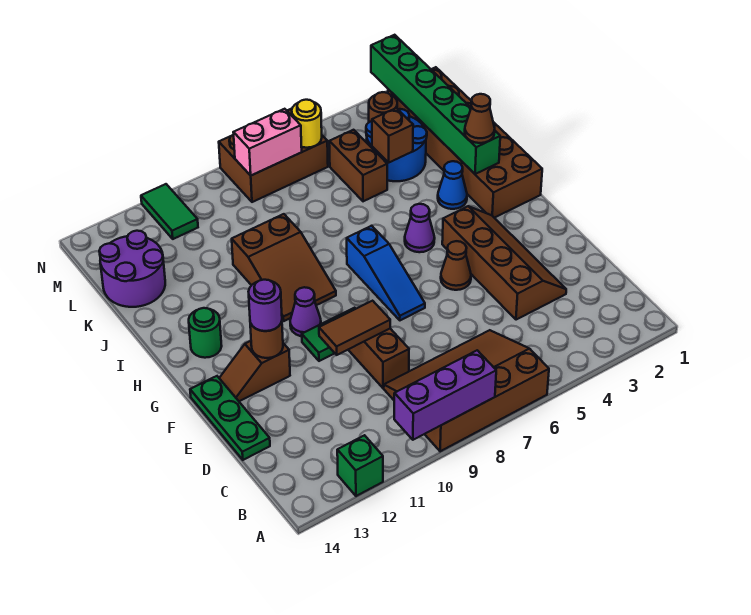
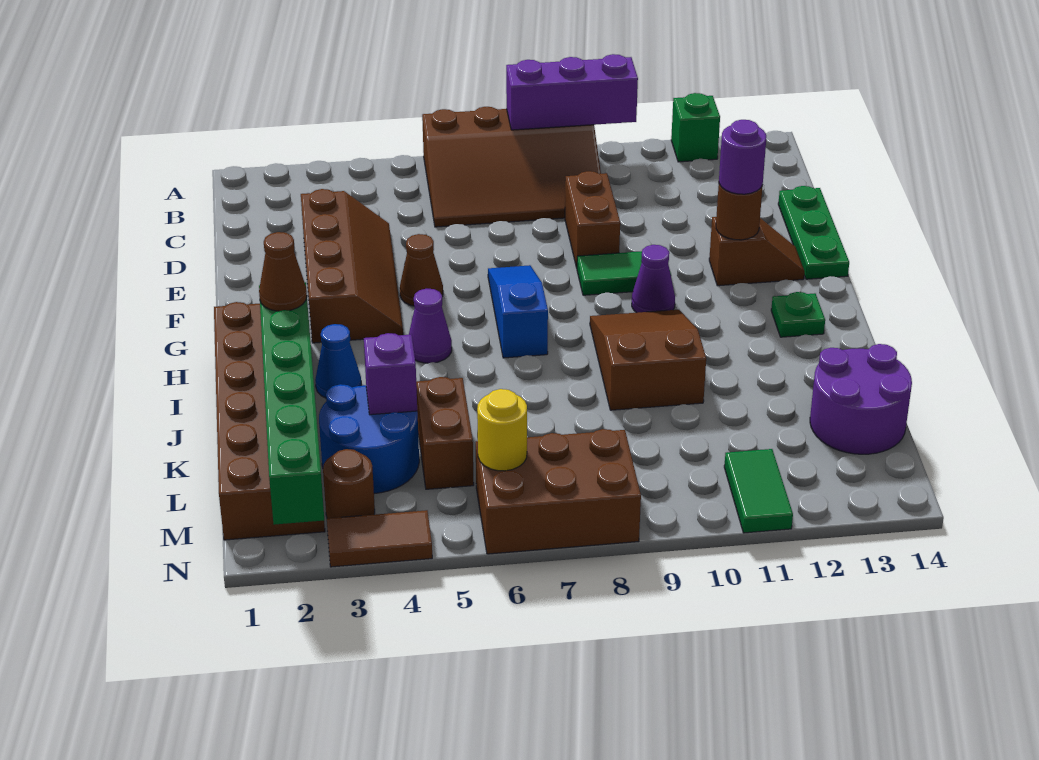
brown 2x4 slope [442,206,566,320] -> brown 2x4 slope turned to [301,189,403,343]
brown 1x2 tile [319,301,390,355] -> brown 1x2 tile moved to [327,510,432,567]
green 1x1 round brick [189,308,222,358] -> green 1x1 plate [771,292,825,337]
brown 1x1 brick [372,108,413,162] -> purple 1x1 brick [364,333,417,415]
pink 1x2 brick [233,109,302,175] -> none

